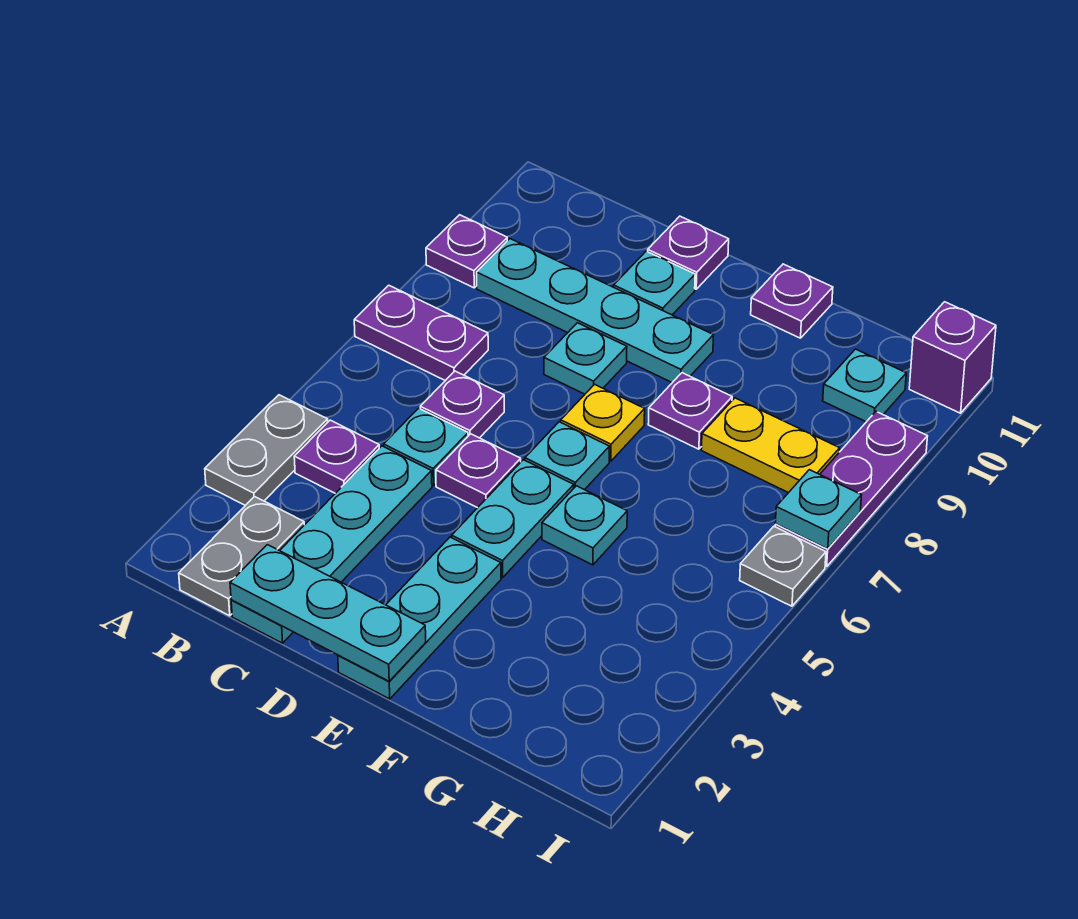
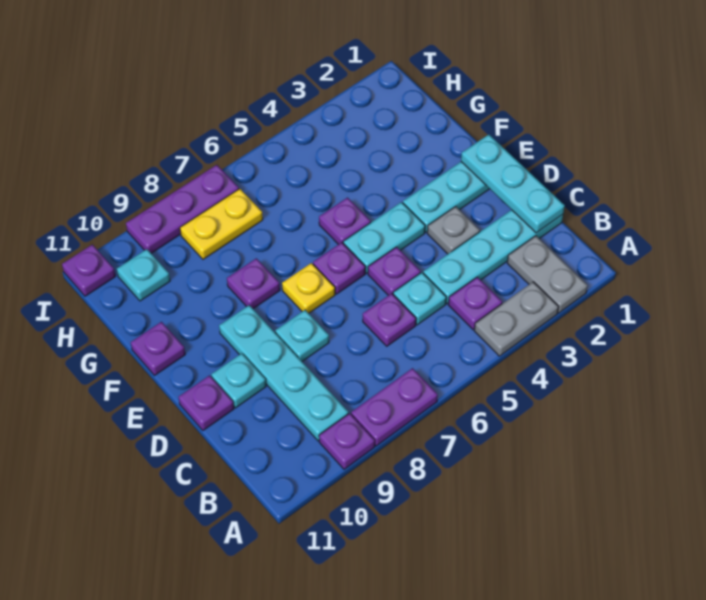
purple 1x2 plate [354,285,488,381] -> purple 1x2 plate turned to [351,368,438,446]
grey 1x2 plate [179,497,304,616] -> grey 1x2 plate turned to [507,236,588,313]
cyan 1x1 plate [525,422,609,490] -> purple 1x1 plate [313,242,365,294]
cyan 1x1 plate [542,486,627,565] -> purple 1x1 plate [319,198,371,245]
yellow 1x2 plate [701,398,840,493] -> yellow 1x2 plate turned to [180,189,263,259]
grey 1x1 plate [740,526,826,606] -> grey 1x1 plate moved to [427,206,480,254]
cyan 1x1 plate [775,470,861,549] -> none
purple 1x1 brick [909,302,996,413] -> purple 1x1 plate [62,244,115,296]

